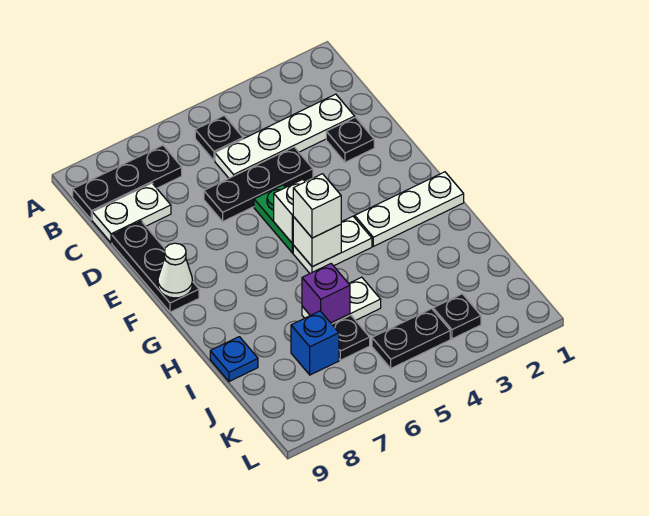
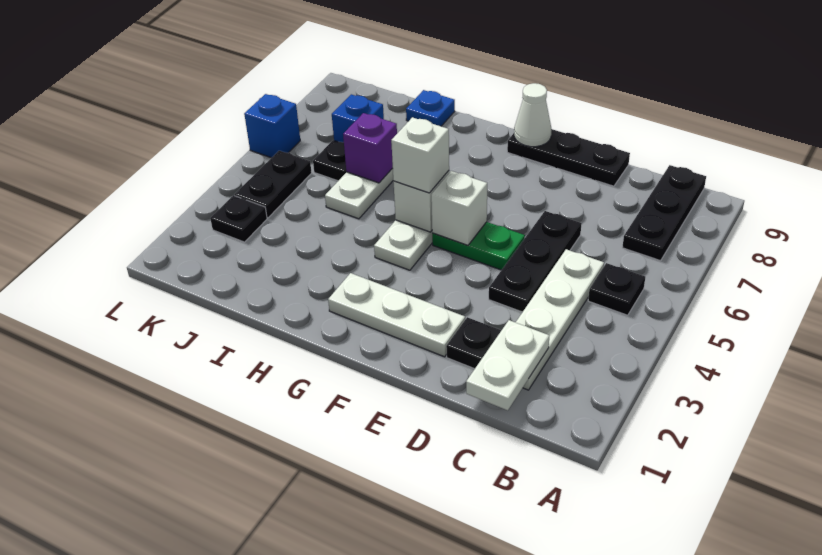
white 1x2 plate [92,183,171,243] -> white 1x2 plate moved to [466,320,549,410]
white 1x3 plate [355,172,464,246] -> white 1x3 plate turned to [328,273,465,357]
none -> blue 1x1 brick [244,94,300,158]

